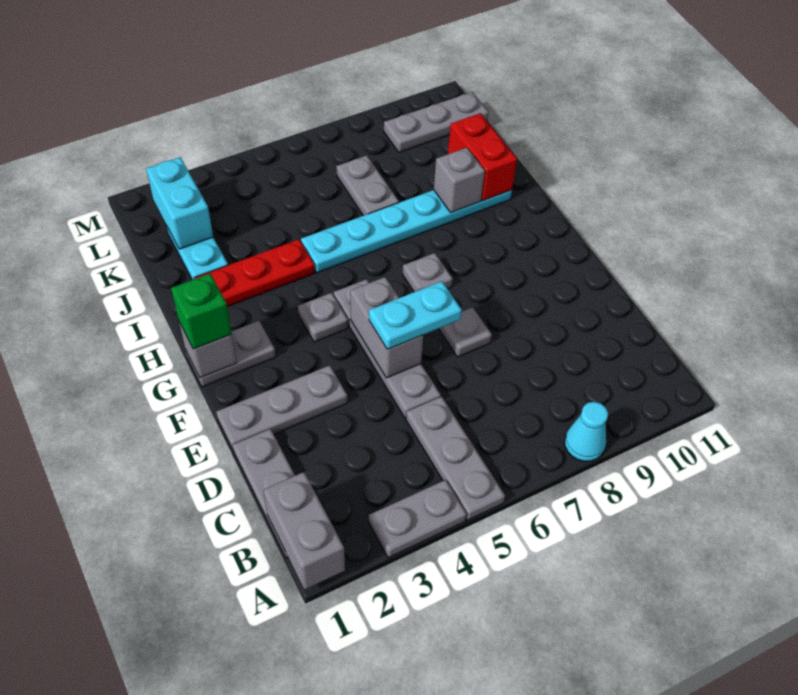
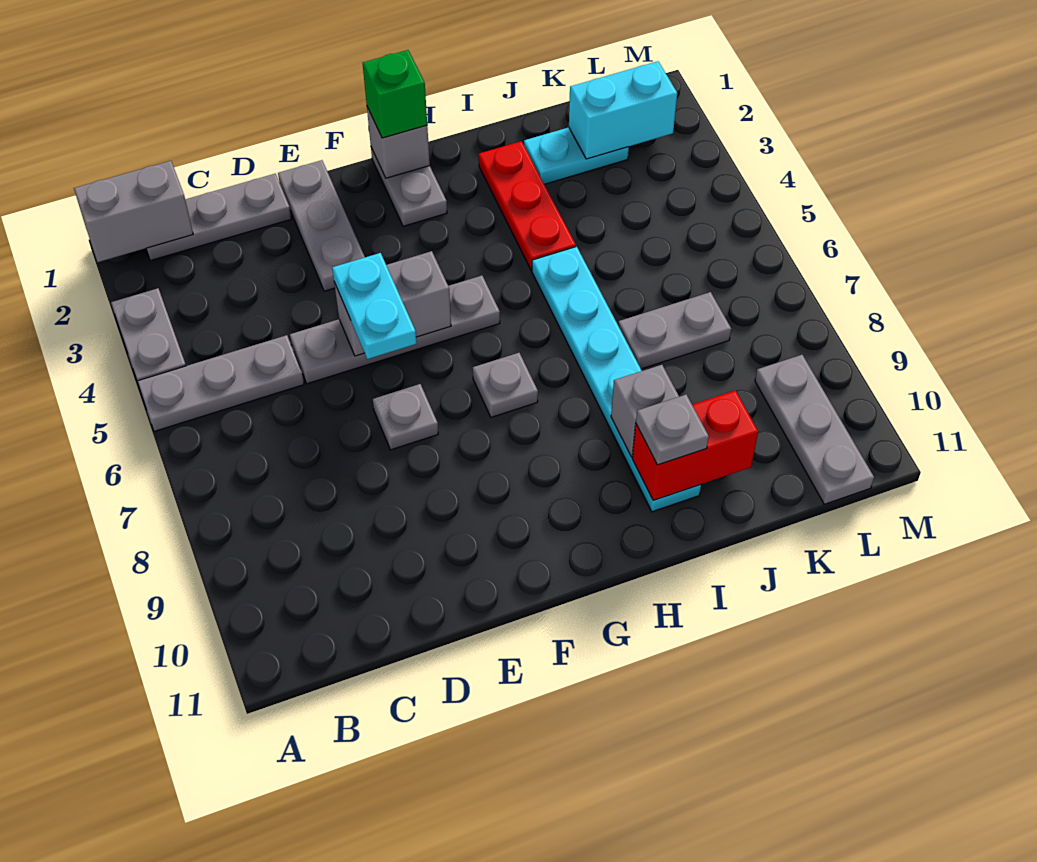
cyan 1x1 cone [565,402,608,461] -> none
grey 1x1 plate [298,293,348,342] -> grey 1x1 plate moved to [636,395,709,465]

